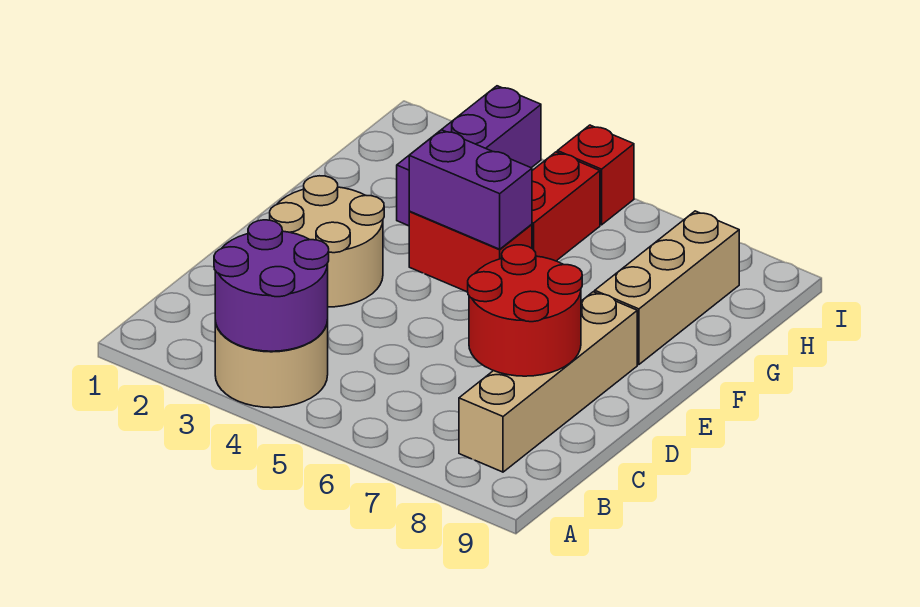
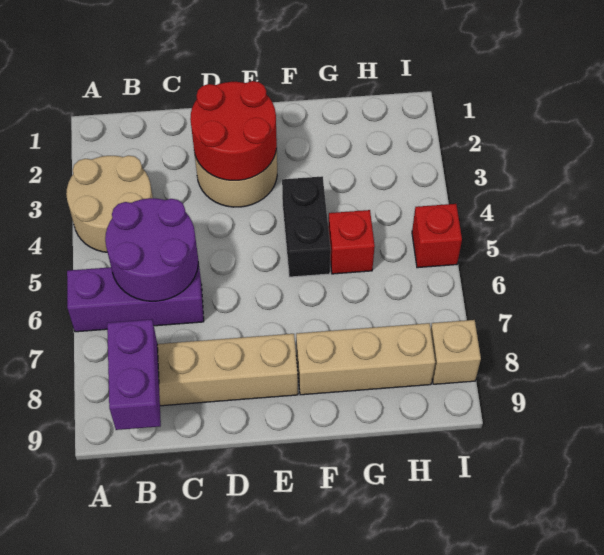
purple 2x2 round brick [214,220,329,351] -> purple 2x2 round brick moved to [105,198,198,301]
red 2x2 round brick [468,245,582,376] -> red 2x2 round brick moved to [190,81,277,180]
red 1x2 brick [409,211,532,292] -> black 1x2 brick [282,176,331,277]
purple 1x2 brick [409,130,532,249] -> purple 1x2 brick moved to [107,319,161,430]
purple 1x3 brick [397,86,541,226] -> purple 1x3 brick moved to [67,263,204,332]
red 1x2 brick [532,152,600,261] -> red 1x1 brick [328,210,375,274]
none -> tan 1x1 brick [431,320,481,384]

